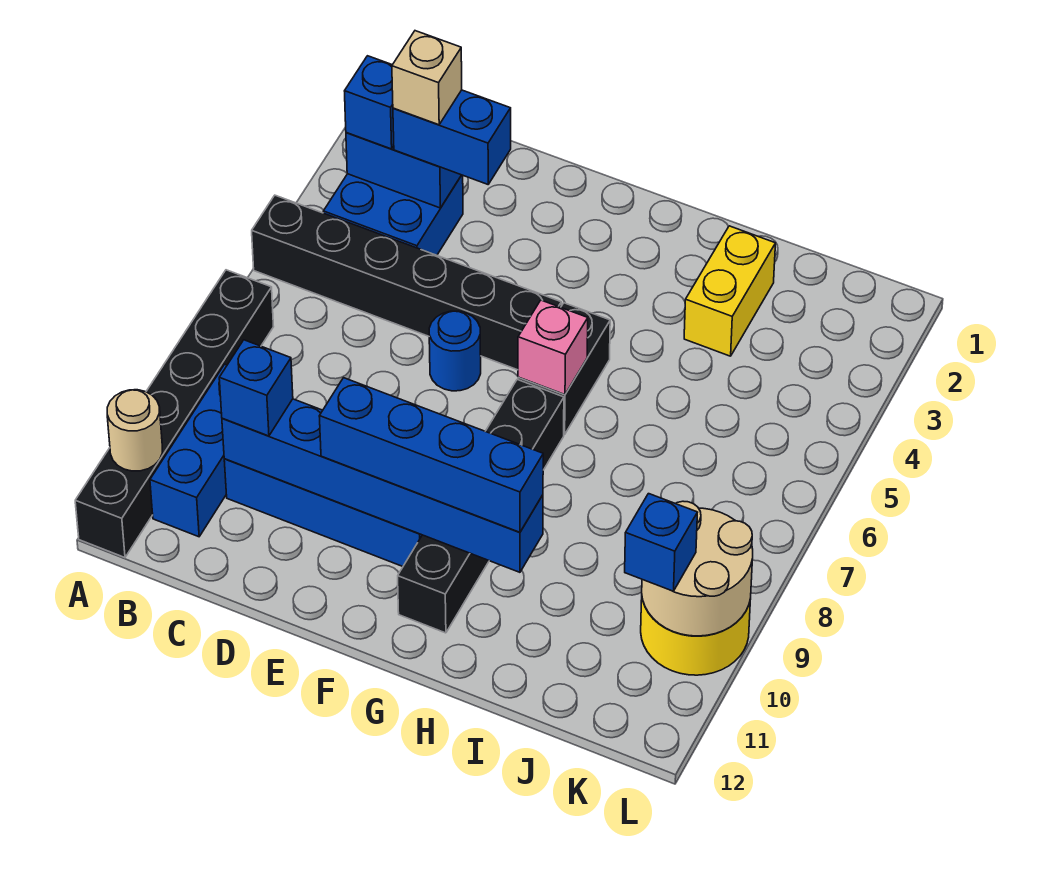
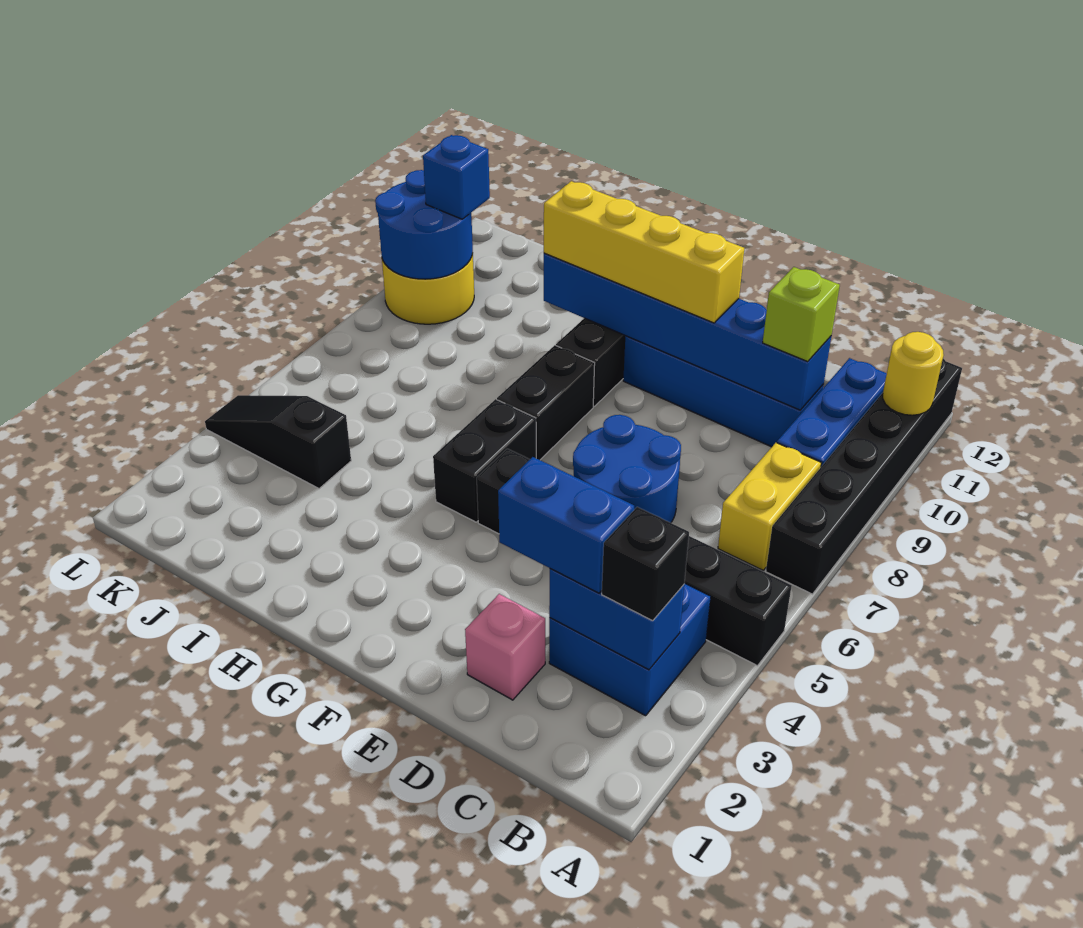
tan 1x1 round brick [107,390,162,471] -> yellow 1x1 round brick [883,332,944,415]
blue 1x1 brick [345,56,394,149] -> black 1x1 brick [602,507,689,621]
tan 1x1 brick [392,31,462,125] -> none
blue 1x1 brick [219,340,293,436] -> lime 1x1 brick [763,267,840,362]
blue 1x1 round brick [429,311,481,391] -> blue 2x2 round brick [573,415,681,523]
blue 1x4 brick [319,378,543,532] -> yellow 1x4 brick [544,181,744,323]
pink 1x1 brick [518,300,588,395] -> pink 1x1 brick moved to [465,594,545,700]
yellow 1x2 brick [684,226,776,356] -> yellow 1x2 brick moved to [718,443,821,570]
none -> black 1x3 slope [205,395,351,489]
tan 2x2 round brick [642,501,753,636] -> blue 2x2 round brick [375,170,473,279]

